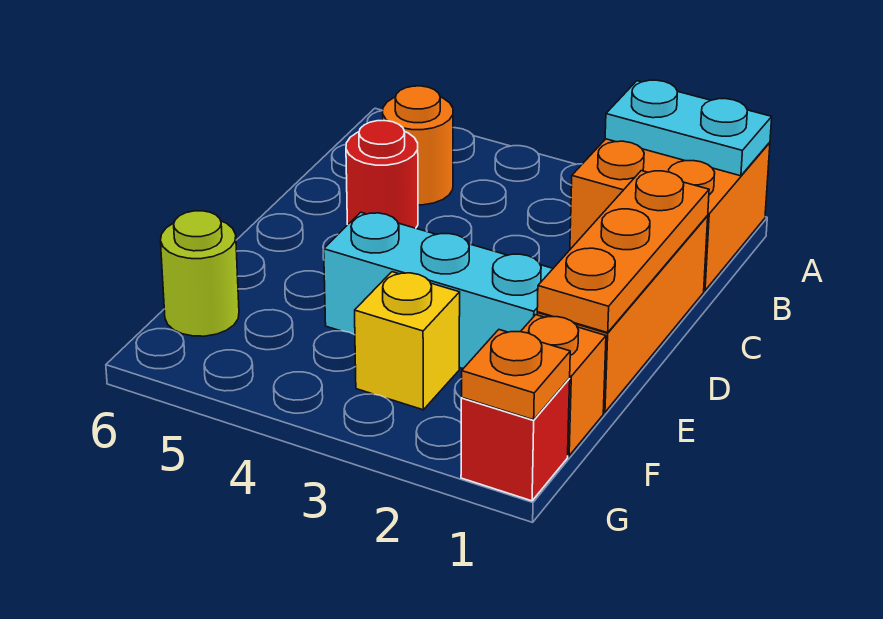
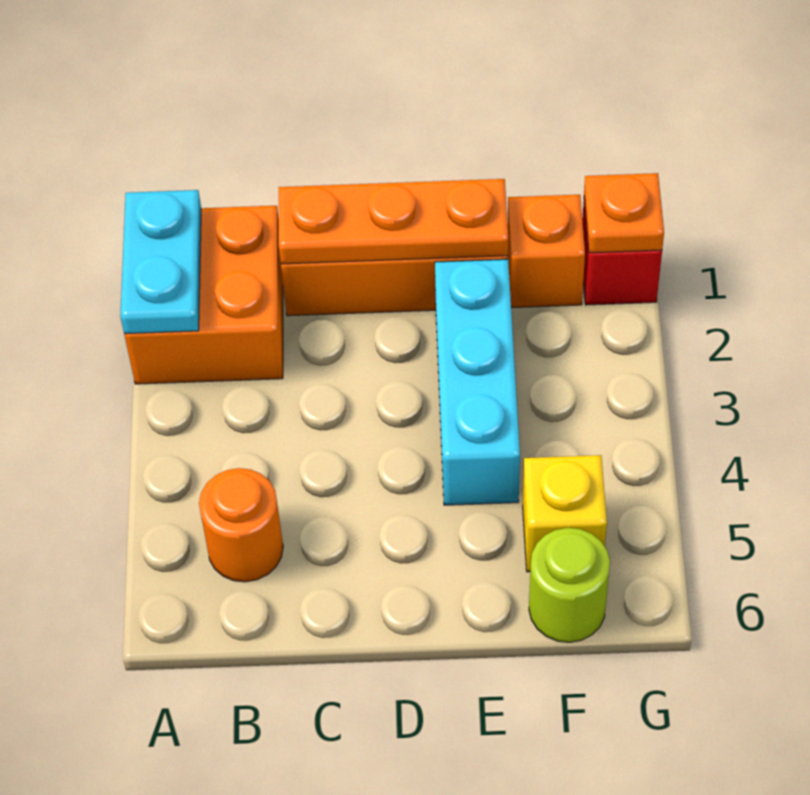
red 1x1 round brick [346,121,418,228] -> none
yellow 1x1 brick [355,272,460,410] -> yellow 1x1 brick moved to [523,455,607,572]

